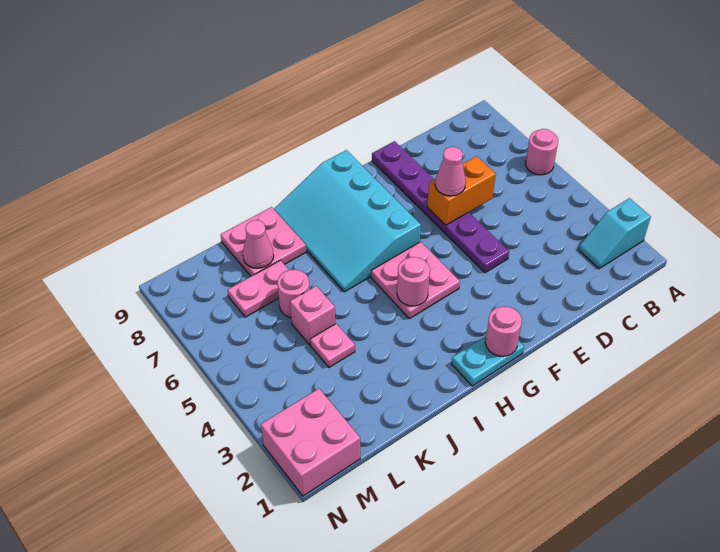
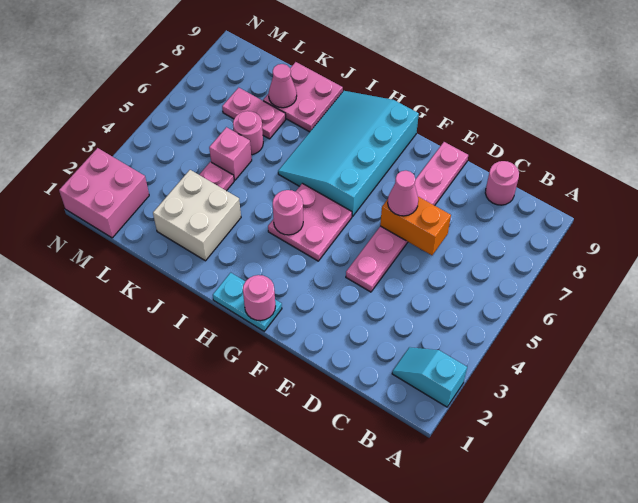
pink 1x1 round brick [526,129,558,175] -> pink 1x1 round brick moved to [485,161,519,205]
purple 1x6 plate [372,141,509,273] -> pink 1x6 plate [346,142,468,292]
none -> white 2x2 brick [153,170,241,261]

